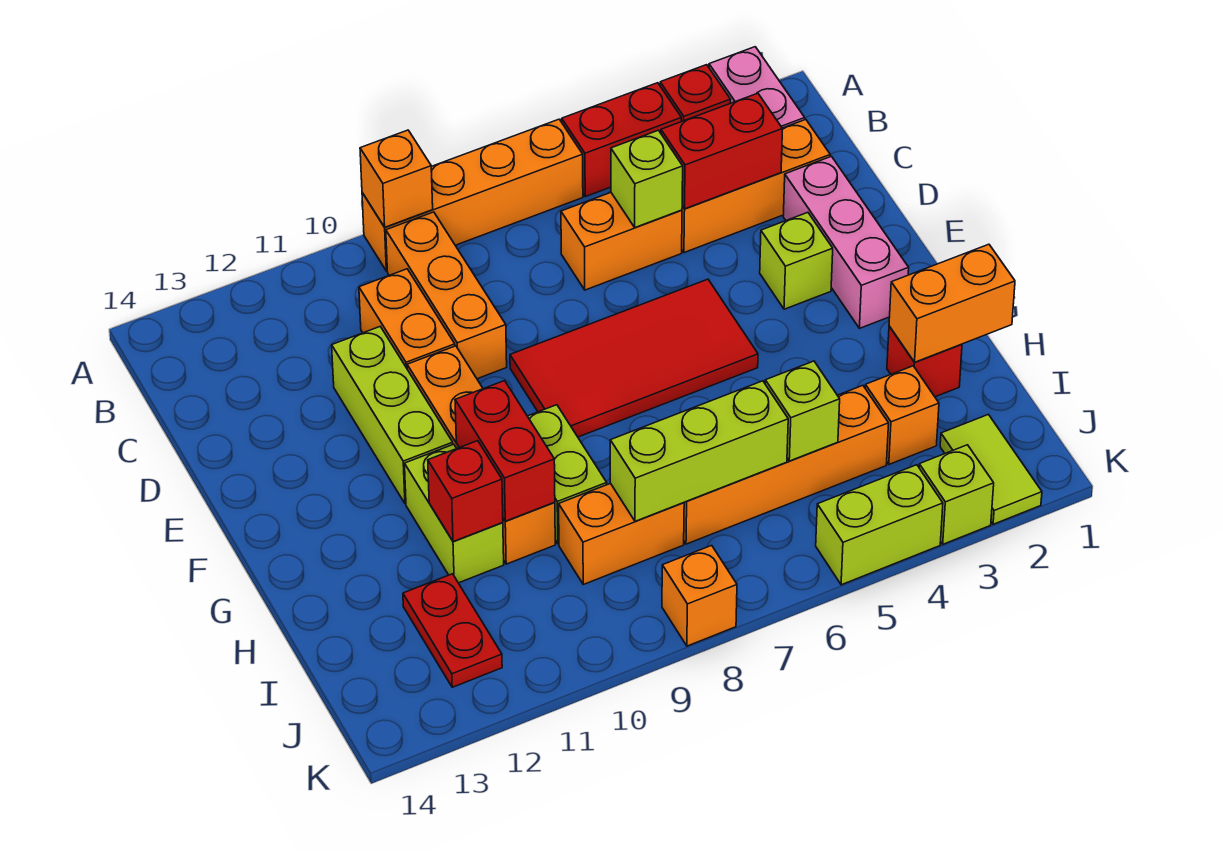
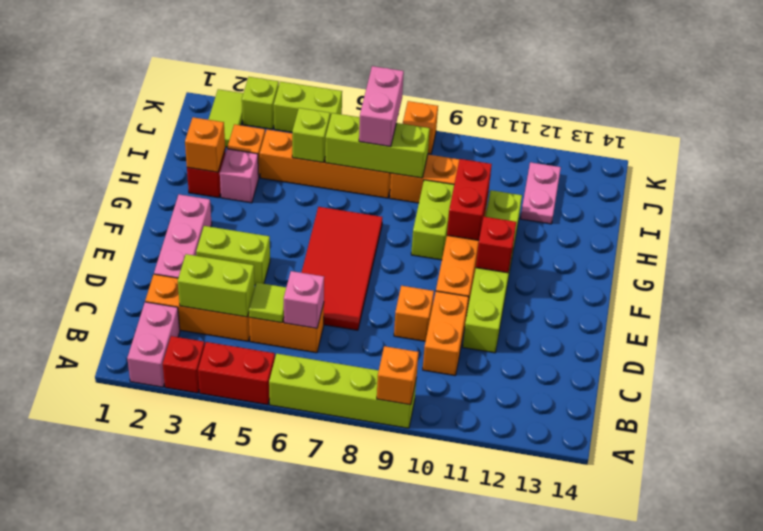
orange 1x4 brick [362,119,583,271] -> lime 1x4 brick [269,354,416,428]
orange 1x3 brick [386,212,507,379] -> orange 1x1 brick [394,286,434,341]
red 1x2 brick [661,93,782,209] -> lime 1x2 brick [178,254,255,317]
lime 1x1 brick [611,130,683,227] -> lime 1x1 tile [249,283,286,323]
none -> pink 1x1 brick [284,271,324,328]
lime 1x1 brick [760,212,833,309] -> lime 1x2 brick [196,226,270,285]
red 2x4 tile [510,279,758,437] -> red 2x4 tile turned to [301,207,382,330]
orange 1x2 brick [889,244,1015,362] -> orange 1x1 brick [185,117,225,172]
none -> pink 1x1 brick [220,149,259,203]
red 1x1 brick [428,441,503,542] -> red 1x1 brick moved to [476,217,516,273]
none -> pink 1x2 brick [359,66,404,147]
red 1x2 plate [403,574,502,687] -> pink 1x2 plate [521,162,561,224]

